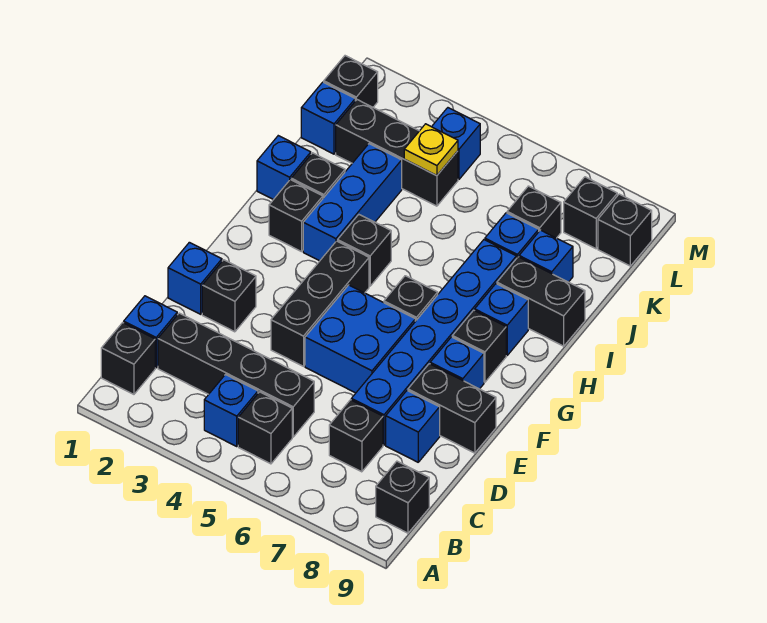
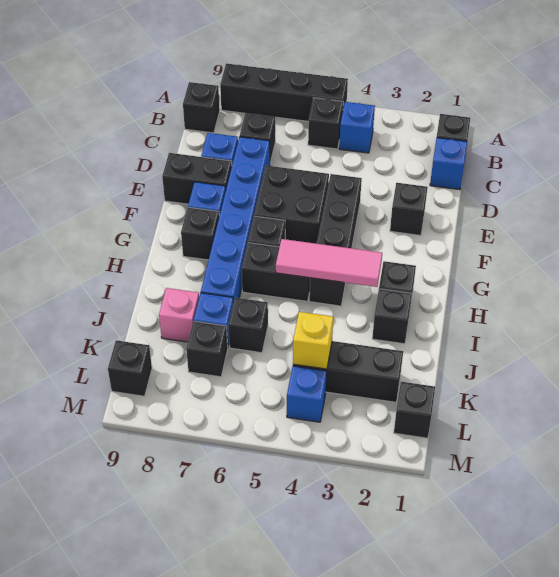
black 1x4 brick [158,313,314,437] -> black 1x4 brick moved to [220,63,348,122]
blue 1x1 brick [168,242,222,314] -> none
blue 2x2 brick [305,285,415,393] -> black 2x2 brick [254,166,329,244]
blue 1x3 brick [303,144,402,261] -> none
none -> pink 1x3 tile [276,239,382,287]
blue 1x1 brick [475,284,528,355] -> none
blue 1x1 brick [257,136,311,200] -> none
black 1x2 brick [497,257,585,346] -> black 1x2 brick moved to [242,243,310,301]
blue 1x1 brick [519,230,573,282] -> pink 1x1 brick [159,288,199,342]
blue 1x1 brick [301,82,355,154] -> none
yellow 1x1 plate [404,124,458,176] -> yellow 1x1 brick [293,312,333,369]
black 1x1 brick [564,177,617,249] -> black 1x1 brick moved to [229,298,268,353]

